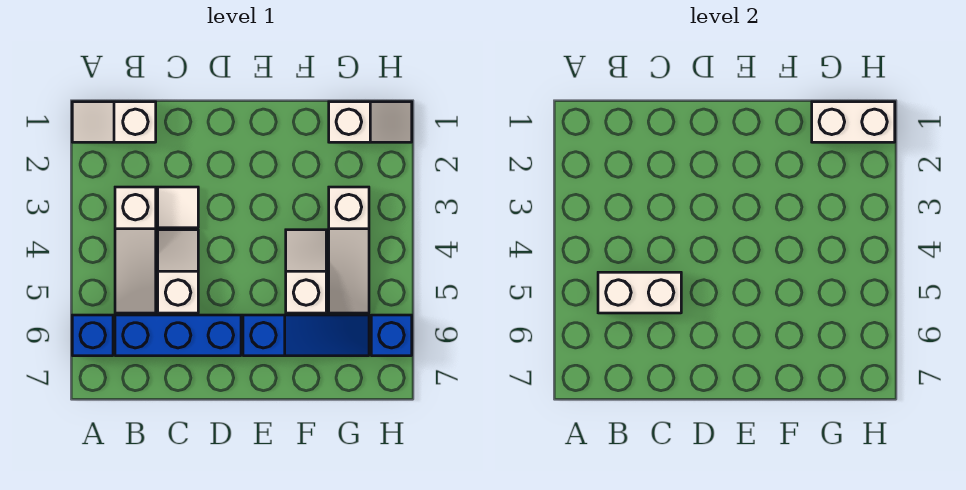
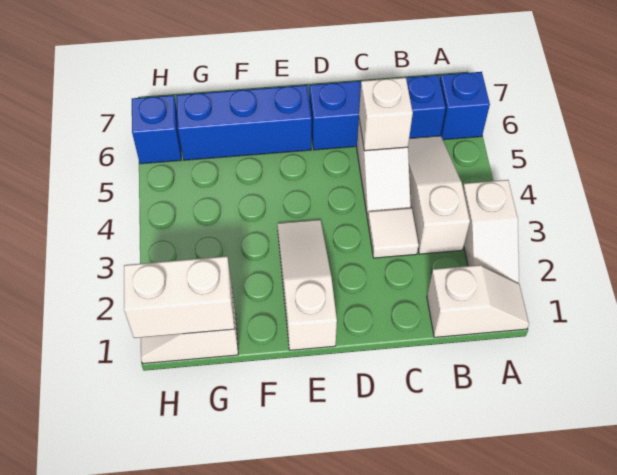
white 1x2 brick [598,272,681,313] -> white 1x1 brick [359,78,413,151]
blue 1x3 slope [243,315,369,356] -> blue 1x3 brick [176,85,312,160]
white 1x2 slope [286,230,326,313] -> white 1x2 slope moved to [463,180,519,283]
white 1x3 slope [329,187,369,313] -> white 1x3 slope moved to [277,220,337,350]

